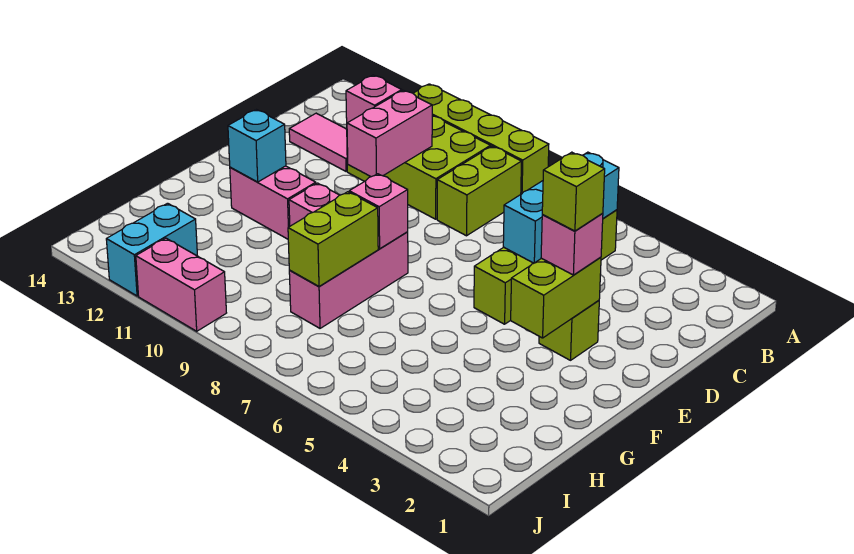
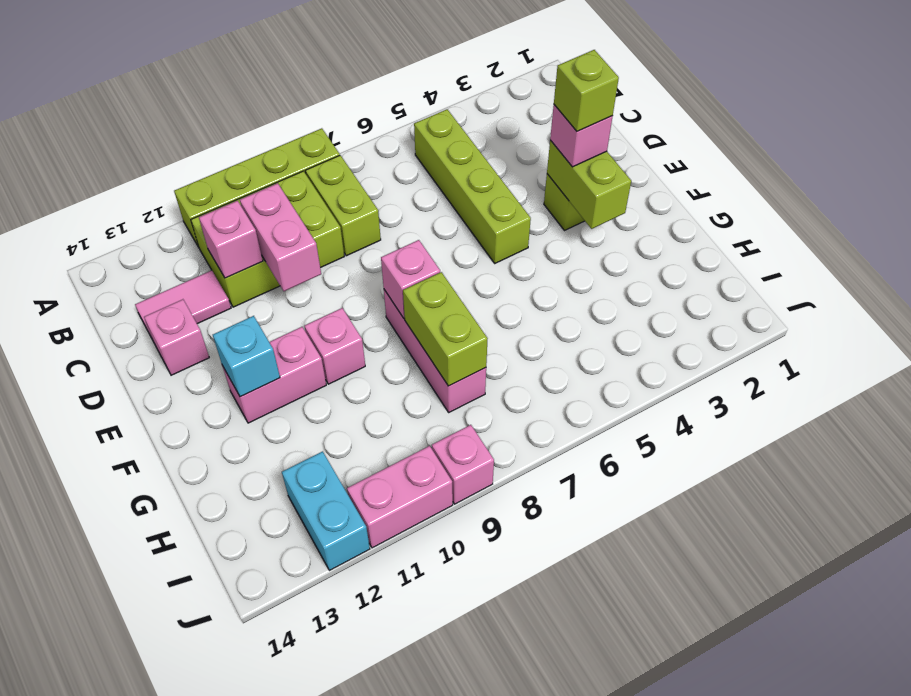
cyan 1x3 brick [503,152,619,263] -> none
none -> pink 1x1 brick [144,299,209,375]
none -> pink 1x1 brick [432,425,494,504]

